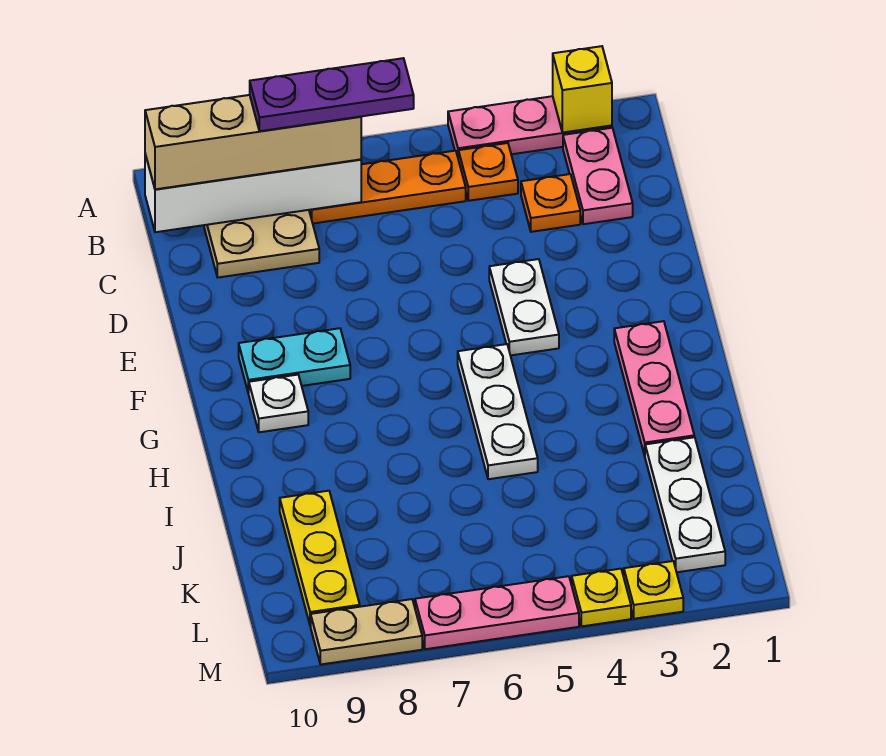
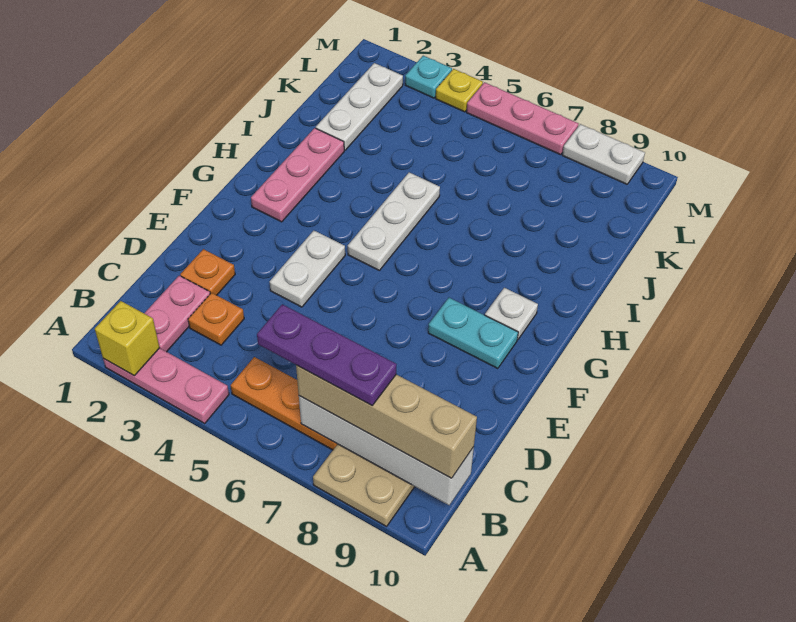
orange 1x1 plate [458,143,518,201] -> orange 1x1 plate moved to [180,249,235,295]
yellow 1x3 plate [280,491,360,626] -> none
yellow 1x1 plate [624,561,683,619] -> cyan 1x1 plate [405,56,452,98]
tan 1x2 plate [311,599,422,664] -> white 1x2 plate [562,124,645,184]

